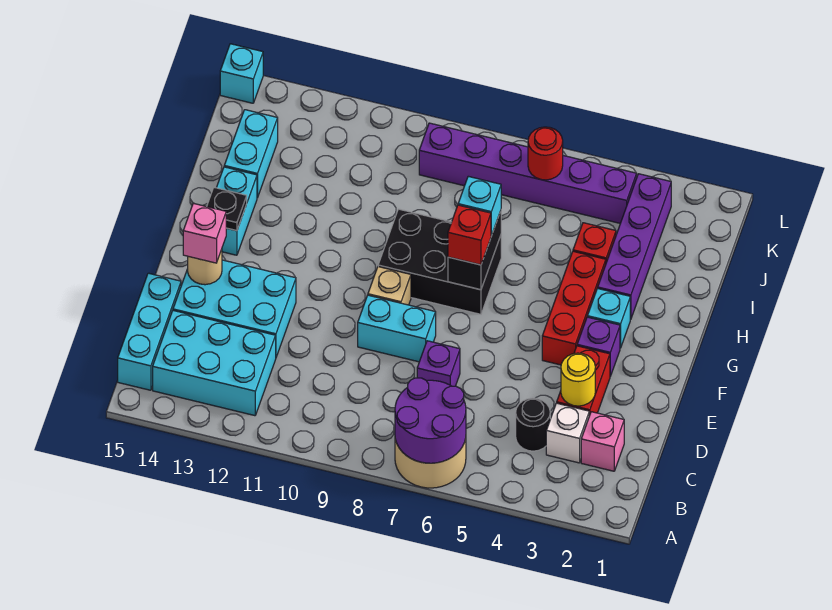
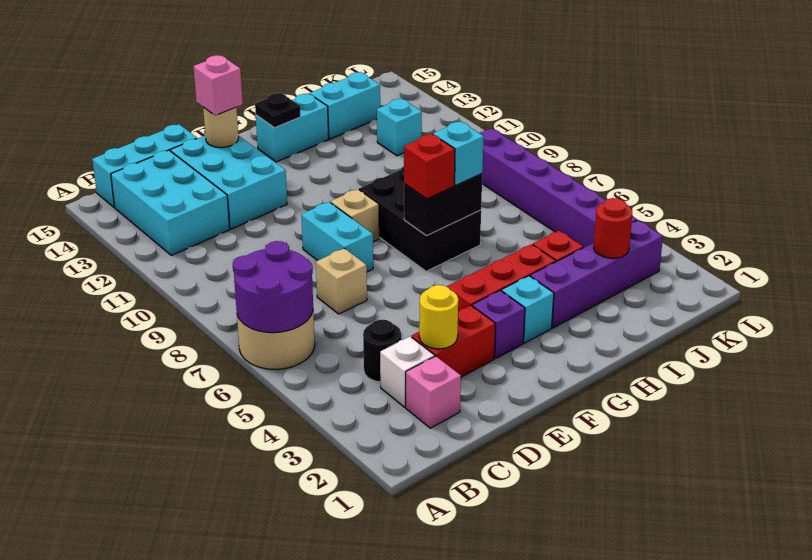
purple 1x1 brick [417,341,460,386] -> tan 1x1 brick [316,248,367,314]
red 1x1 round brick [528,127,563,180] -> red 1x1 round brick moved to [594,198,632,258]
cyan 1x1 brick [220,44,263,103] -> cyan 1x1 brick moved to [377,99,422,156]

